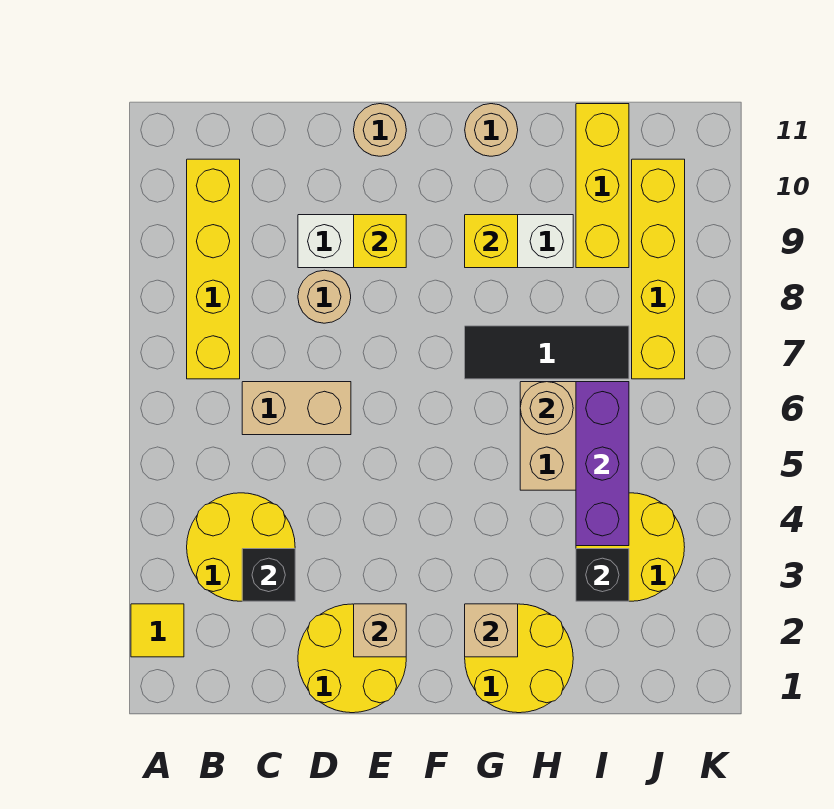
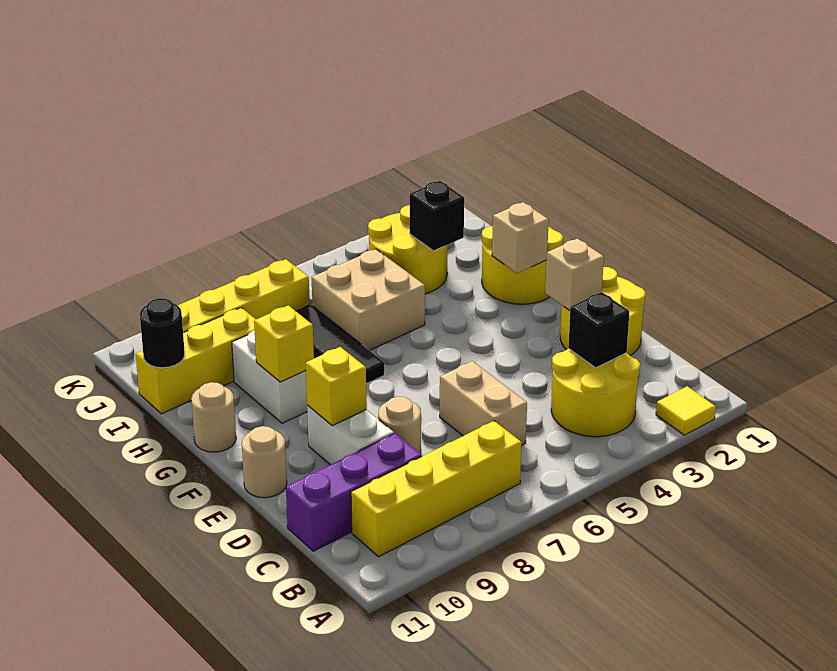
tan 1x1 round brick [520,382,573,435] -> none
purple 1x3 brick [576,382,629,546] -> purple 1x3 brick moved to [286,433,422,551]
none -> black 1x1 round brick [140,298,185,368]

